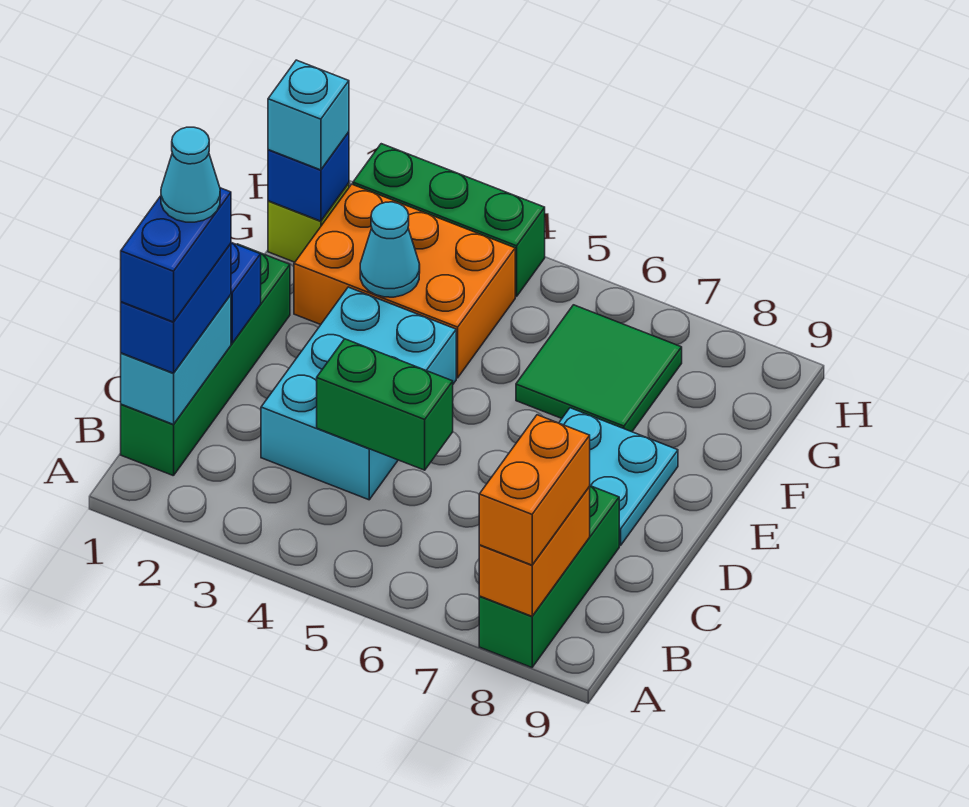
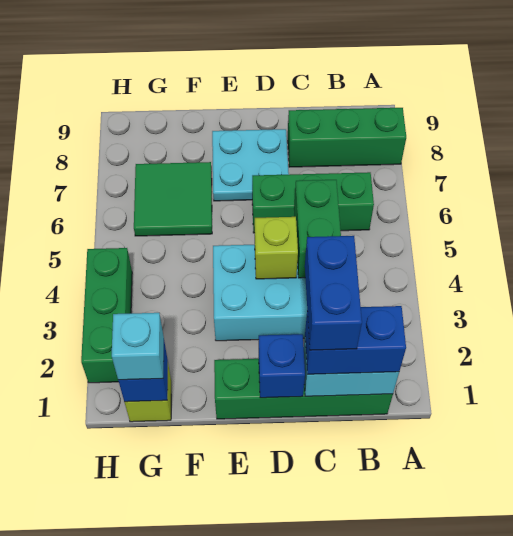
orange 1x2 brick [479,487,590,616] -> none
orange 1x2 brick [479,415,590,565] -> none
blue 1x2 brick [121,188,231,322] -> blue 1x2 brick turned to [305,236,362,350]
none -> green 1x3 brick [252,172,374,233]
cyan 1x1 cone [161,127,220,222] -> none
none -> lime 1x1 brick [255,217,298,279]
orange 2x3 brick [294,184,515,378] -> none
cyan 1x1 cone [360,202,420,297] -> none

